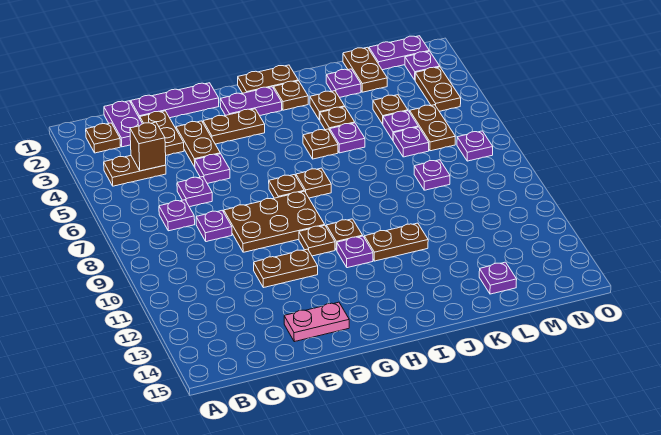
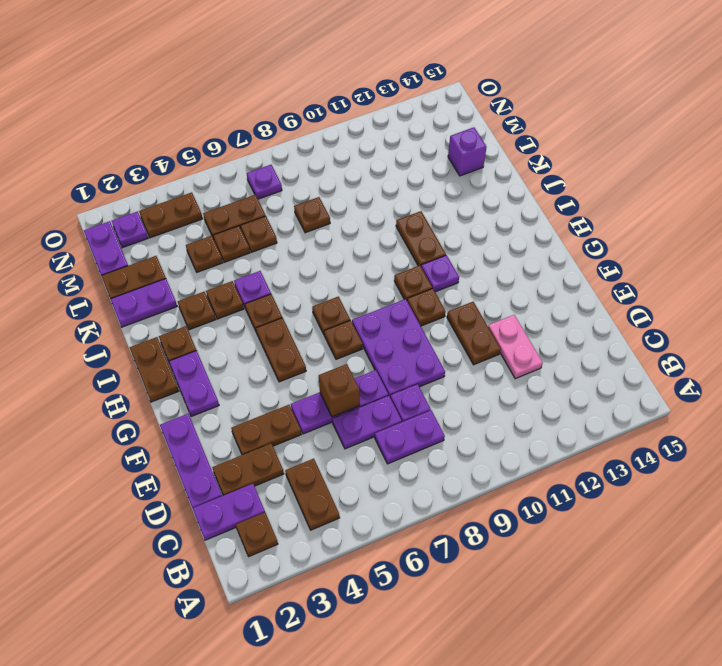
brown 1x1 brick [130,122,166,171] -> brown 1x1 brick moved to [318,364,360,417]
purple 1x1 plate [159,200,195,231] -> purple 1x2 plate [375,410,445,464]
purple 1x1 plate [177,177,212,207] -> purple 1x2 plate [332,396,402,449]
purple 1x1 plate [195,154,230,183] -> purple 1x3 plate [291,370,388,434]
brown 2x3 plate [224,191,325,252] -> purple 2x3 plate [352,299,445,396]
pink 1x2 plate [284,302,349,342] -> pink 1x2 plate moved to [488,315,543,379]
brown 1x2 plate [203,109,265,144] -> brown 1x2 plate moved to [256,318,306,382]
purple 1x1 plate [326,69,361,97] -> purple 1x2 plate [111,279,177,327]
purple 1x1 plate [383,111,418,140] -> brown 1x1 plate [213,226,250,262]
purple 1x1 plate [393,127,429,157] -> brown 1x1 plate [241,216,277,252]
purple 1x1 plate [414,160,450,190] -> brown 1x1 plate [294,197,330,233]
purple 1x1 plate [479,262,517,294] -> purple 1x1 brick [448,127,486,176]

